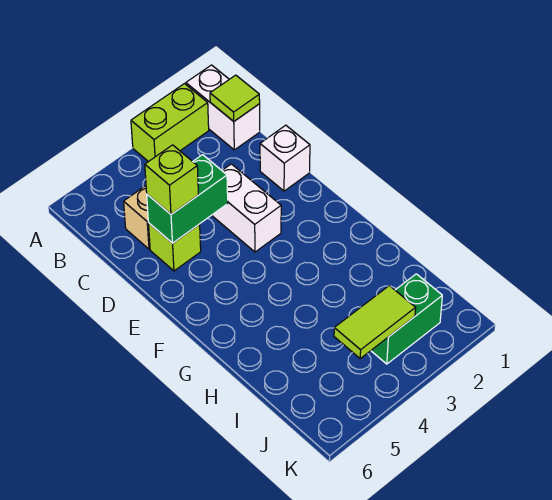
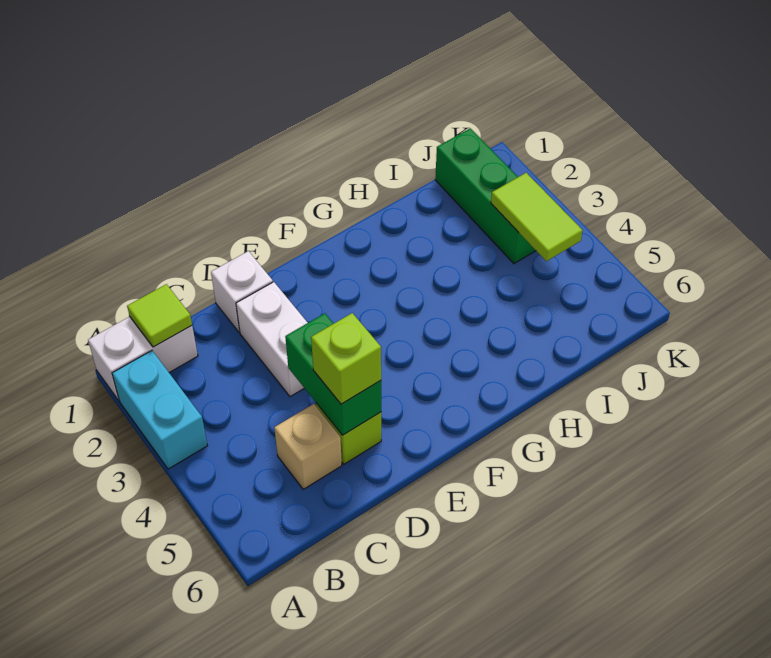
lime 1x2 brick [131,84,209,162] -> cyan 1x2 brick [112,351,207,469]
white 1x2 brick [212,164,281,252] -> white 1x2 brick turned to [236,282,308,397]
green 1x2 brick [371,274,442,364] -> green 1x3 brick [435,128,536,264]

